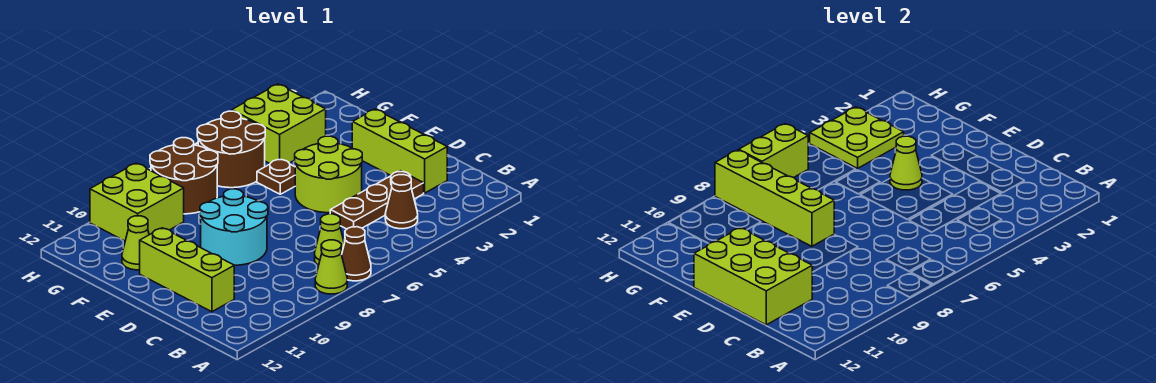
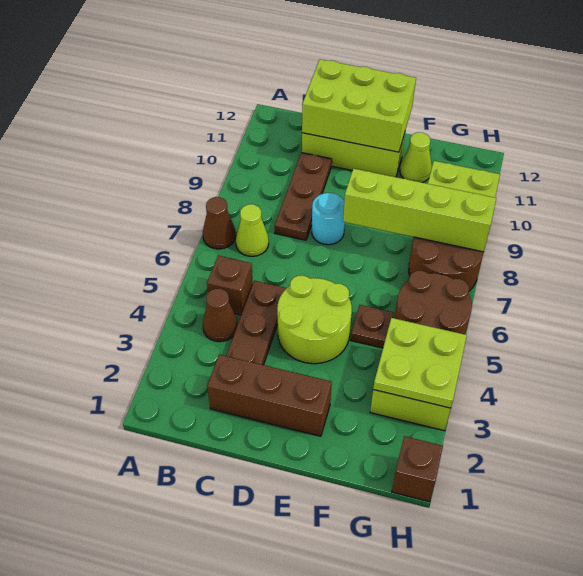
lime 1x1 cone [315,240,347,294] -> none
none -> brown 1x1 brick [207,256,253,315]
lime 1x3 brick [352,109,447,193] -> brown 1x3 brick [207,355,332,436]
none -> brown 1x3 plate [275,153,332,240]
cyan 2x2 round brick [200,189,268,265] -> cyan 1x1 round brick [312,193,345,245]
lime 1x1 cone [890,136,922,190] -> none
none -> brown 1x1 brick [392,436,443,502]
lime 1x2 brick [739,124,808,178] -> none

